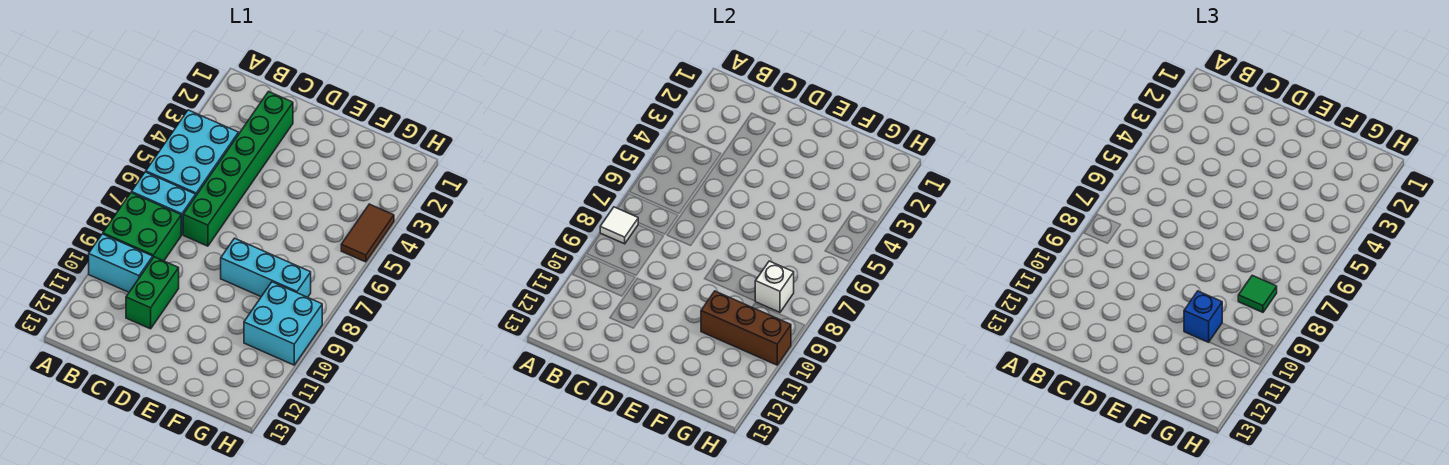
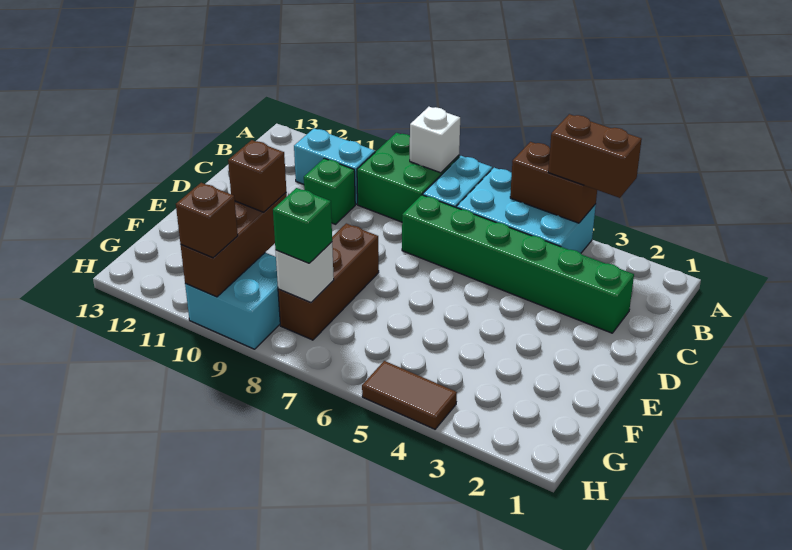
none -> brown 1x2 brick [548,114,642,198]
none -> brown 1x2 brick [510,142,597,223]
white 1x1 tile [600,207,638,244] -> white 1x1 brick [410,107,460,173]
cyan 1x2 brick [89,234,153,292] -> cyan 1x2 brick turned to [294,128,375,204]
green 1x2 brick [126,257,179,329] -> green 1x1 brick [304,158,355,224]
cyan 1x3 brick [221,238,311,297] -> brown 1x3 brick [278,223,379,340]
blue 1x1 brick [1184,291,1222,342] -> brown 1x1 brick [228,140,286,212]
green 1x1 tile [1238,275,1277,312] -> green 1x1 brick [273,188,332,263]
none -> brown 1x1 brick [176,183,238,258]

